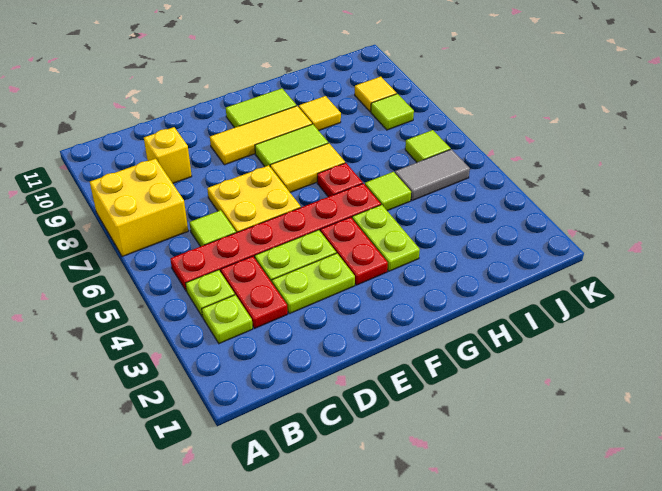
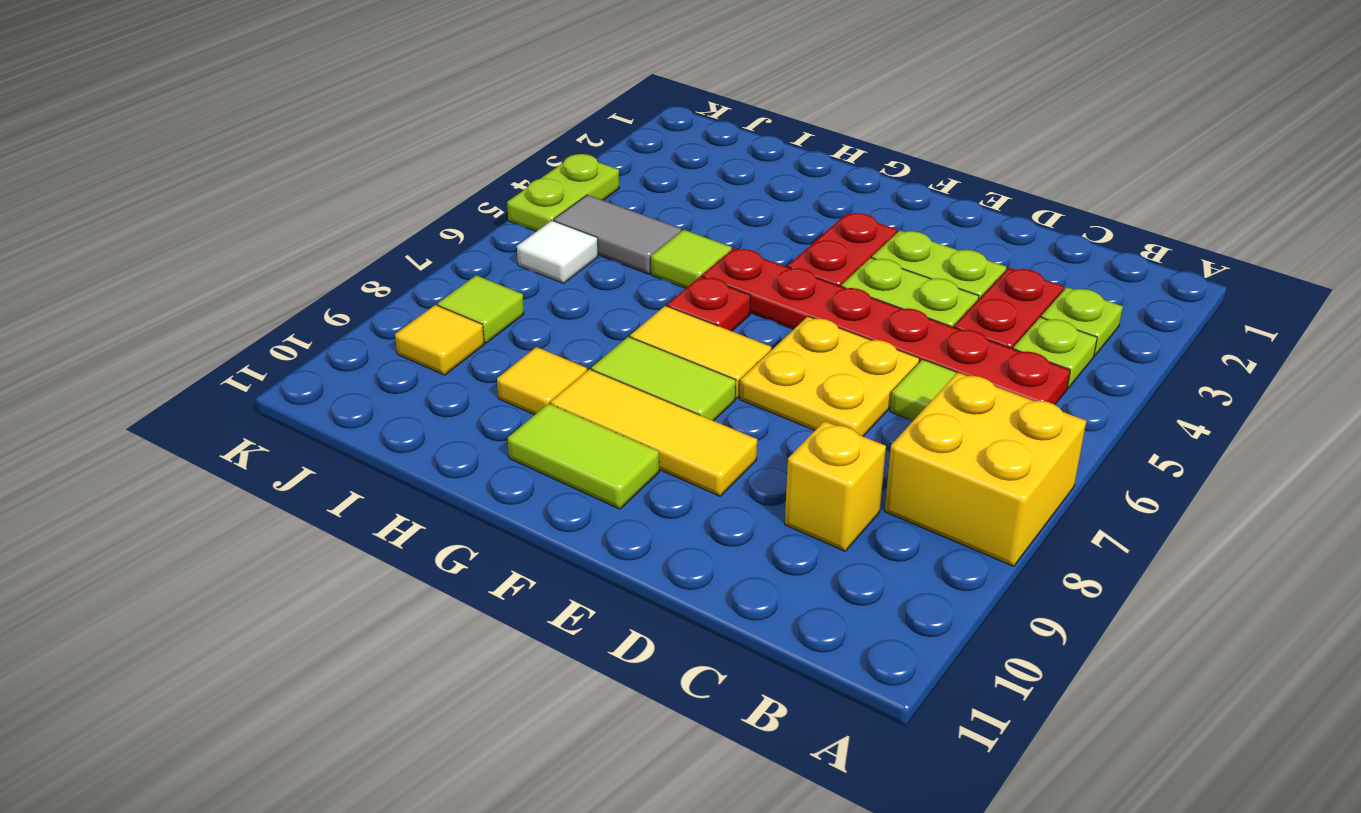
lime 1x2 plate [352,205,420,271] -> lime 1x2 plate moved to [507,154,619,231]
lime 1x1 tile [405,130,451,162] -> white 1x1 tile [517,221,598,283]

